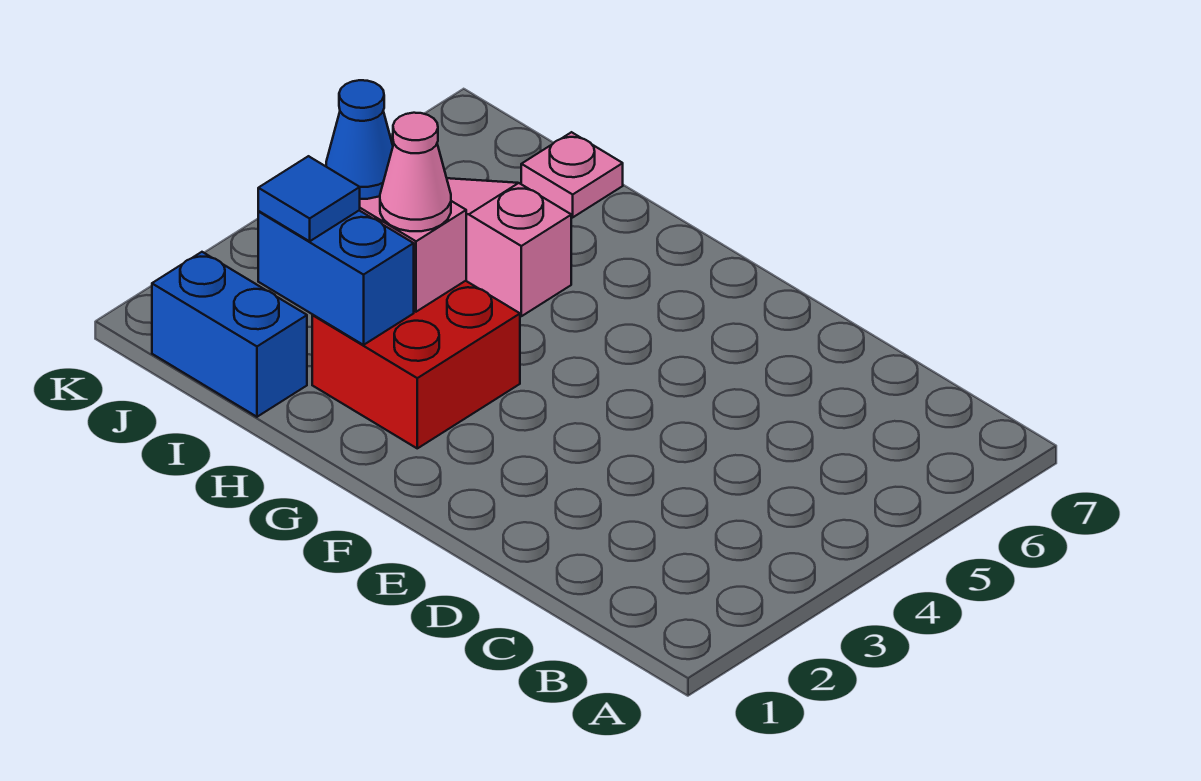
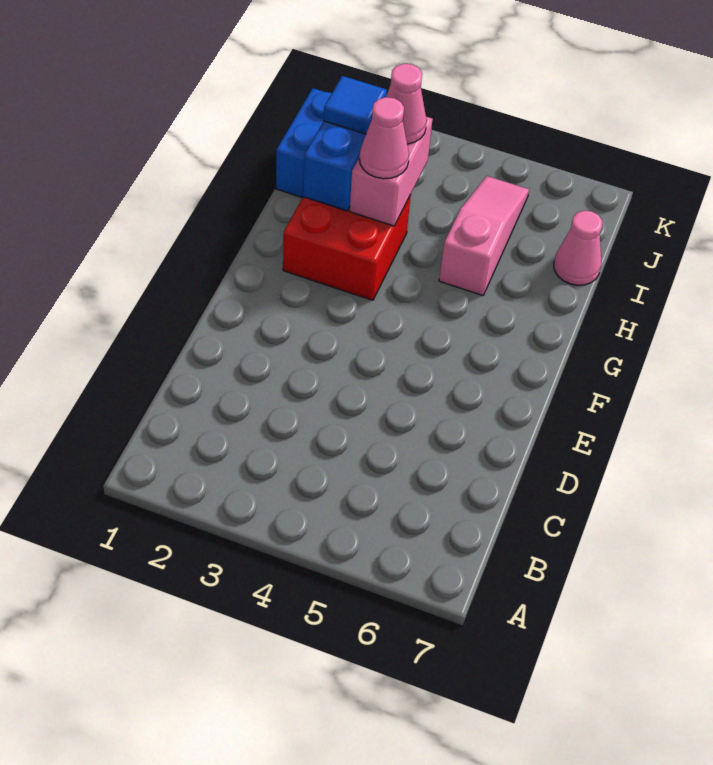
blue 1x1 cone [326,80,393,199] -> pink 1x1 cone [386,64,427,144]
pink 1x1 plate [521,132,623,217] -> pink 1x1 cone [554,211,602,285]

